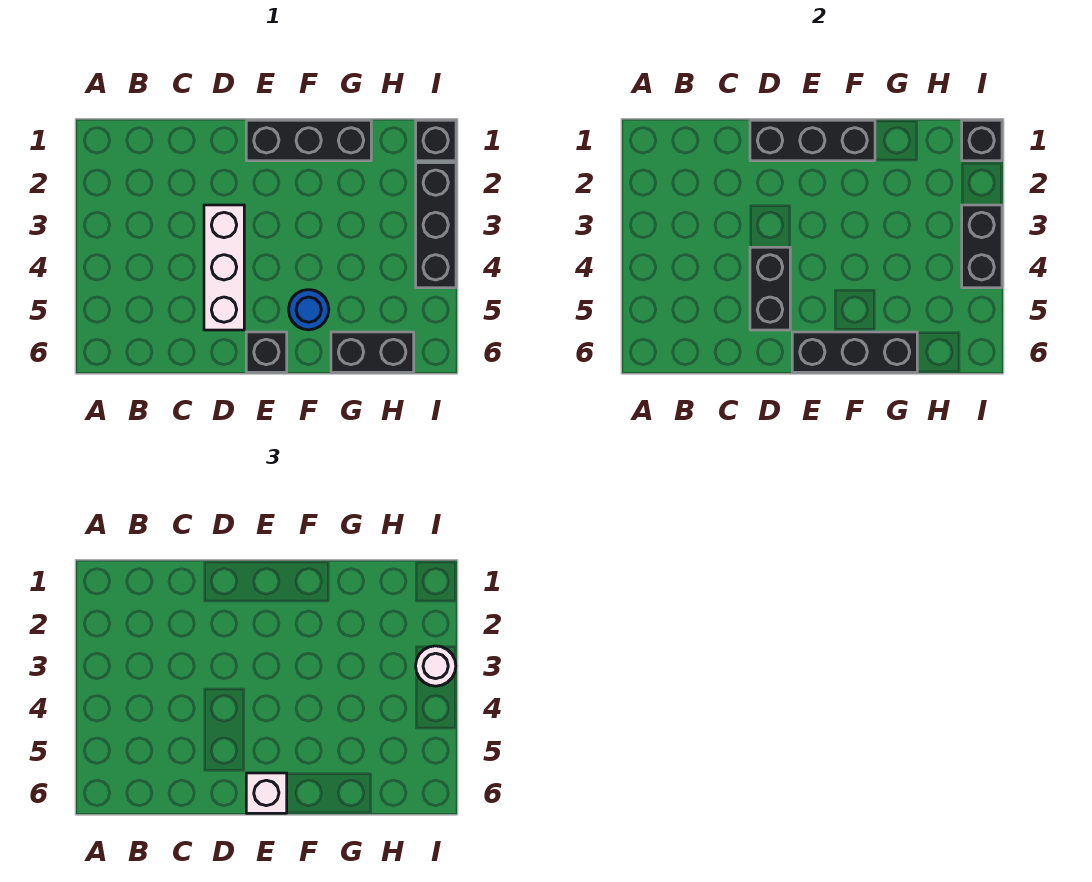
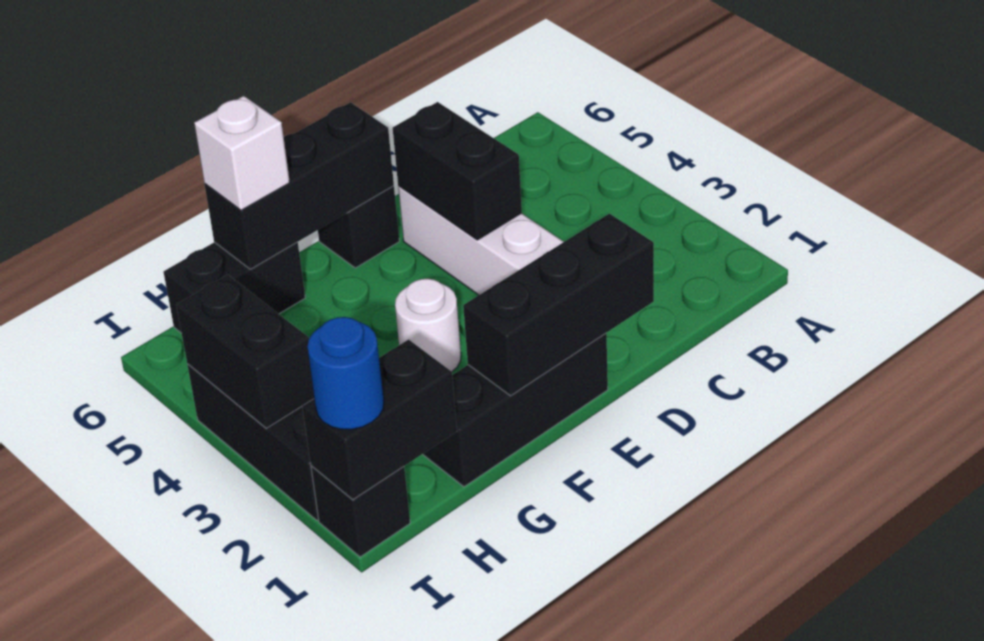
white 1x1 brick [246,773,287,813] -> white 1x1 brick moved to [194,96,290,210]
blue 1x1 round brick [289,290,329,330] -> blue 1x1 round brick moved to [308,317,384,429]
black 1x1 brick [962,120,1002,161] -> black 1x2 brick [302,340,457,500]
white 1x1 round brick [416,646,456,686] -> white 1x1 round brick moved to [395,279,461,371]

